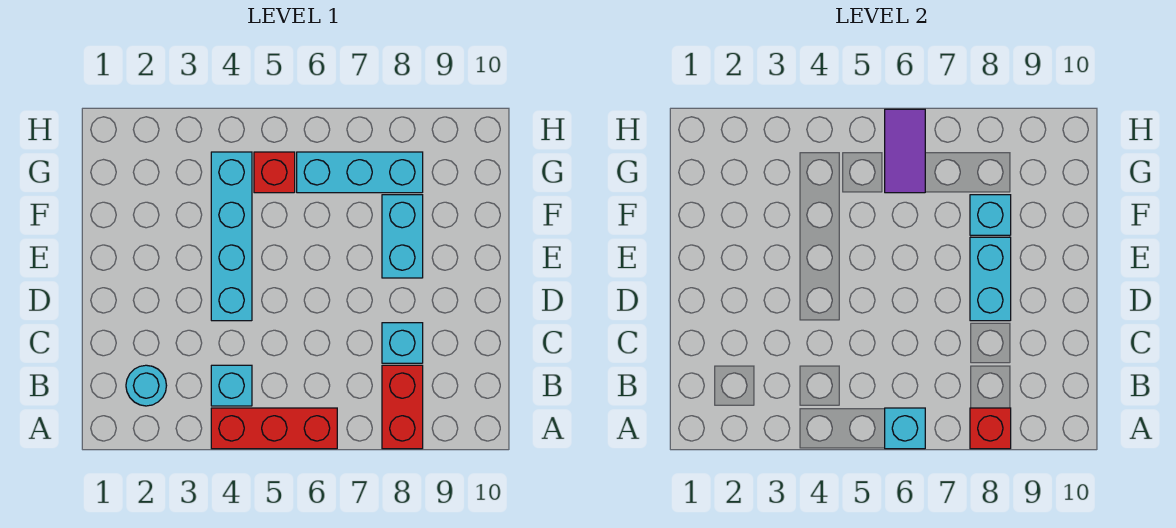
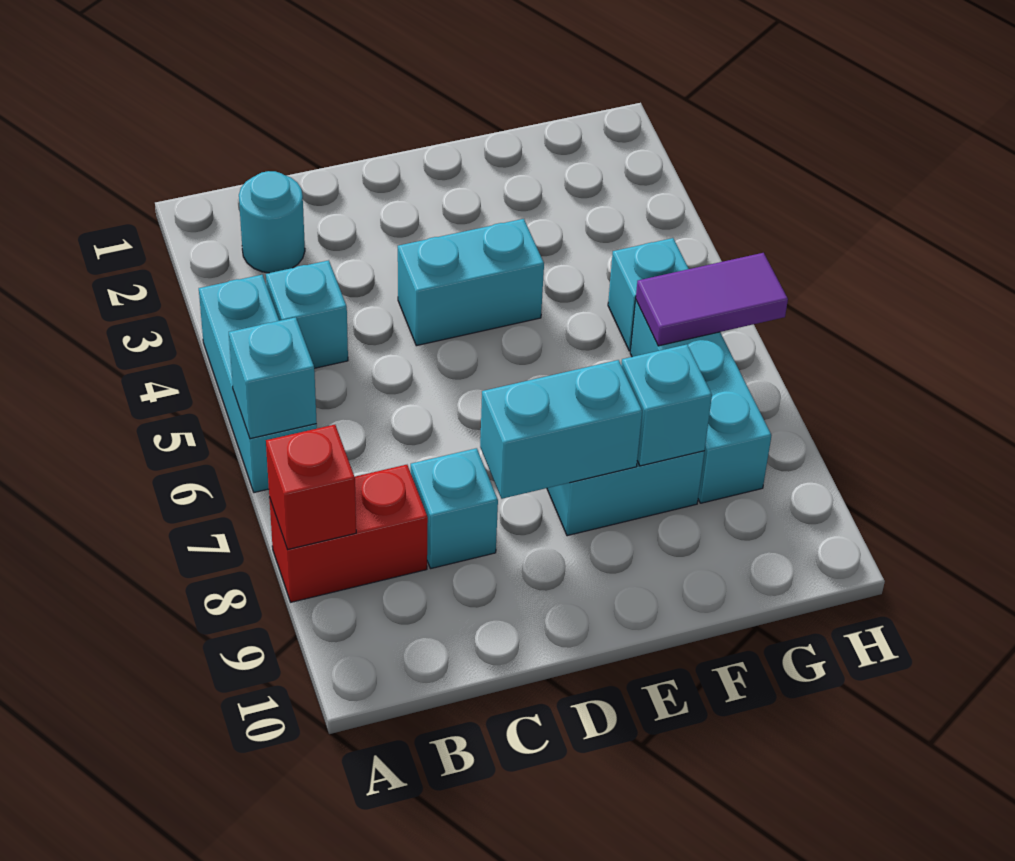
red 1x3 brick [211,408,337,449] -> cyan 1x3 brick [199,275,317,493]
cyan 1x4 brick [211,152,252,321] -> cyan 1x2 brick [398,219,544,346]
red 1x1 brick [254,152,295,193] -> cyan 1x1 brick [608,238,689,351]

